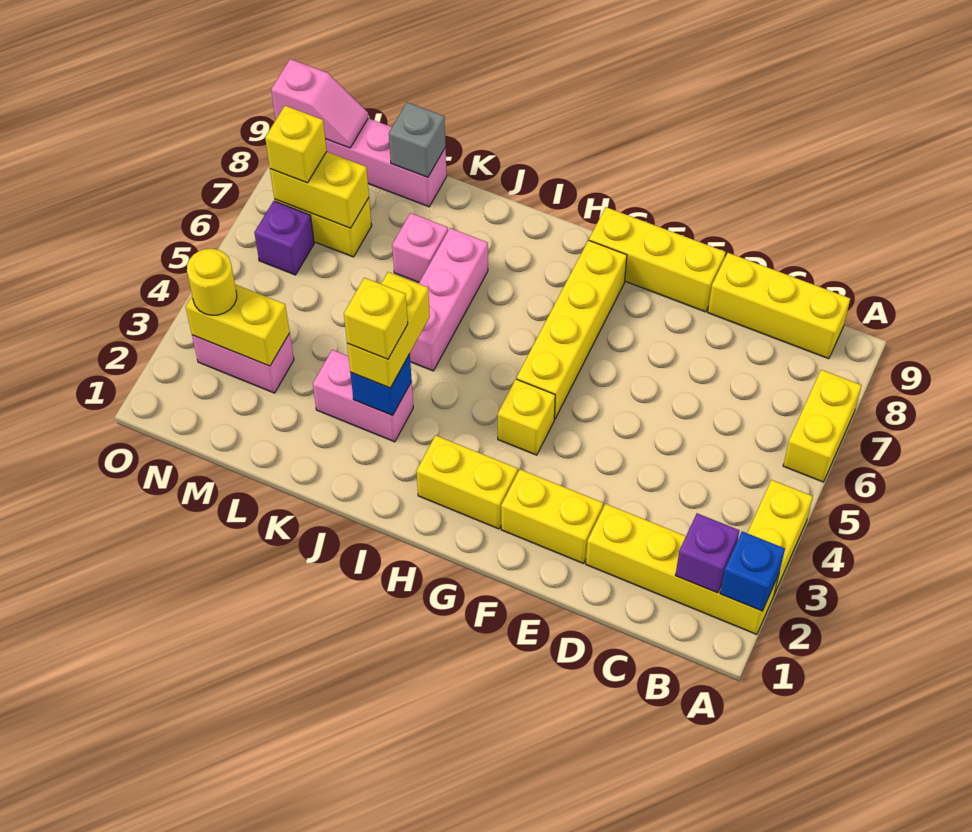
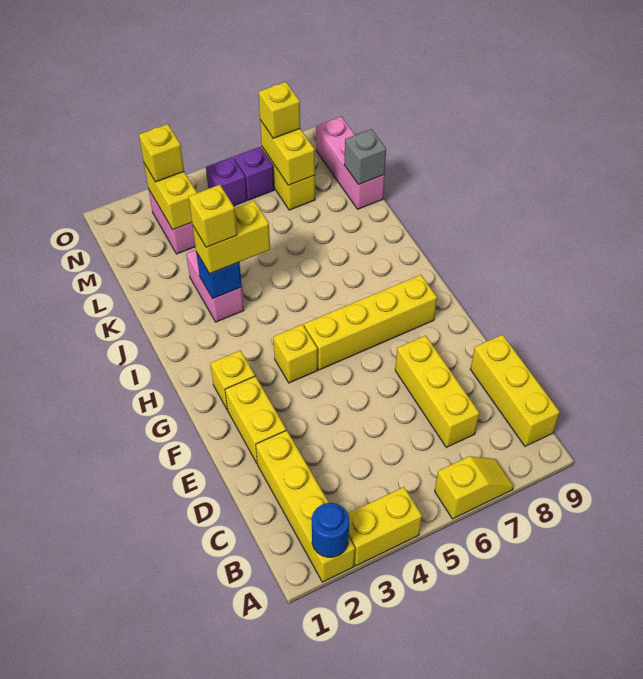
blue 1x1 brick [720,531,785,611] -> blue 1x1 round brick [312,503,349,557]
yellow 1x2 brick [783,370,862,482] -> yellow 1x2 slope [435,456,514,519]
purple 1x1 brick [675,513,740,593] -> purple 1x1 brick moved to [206,157,247,206]
yellow 1x3 brick [589,207,726,312] -> yellow 1x3 brick moved to [395,336,479,447]
yellow 1x2 brick [416,435,518,529] -> yellow 1x1 brick [211,350,255,410]
pink 1x3 brick [410,228,488,371] -> none
pink 1x1 brick [392,213,448,282] -> none
yellow 1x1 round brick [187,249,237,315] -> yellow 1x1 brick [139,124,184,182]
pink 1x2 slope [271,59,368,148] -> none

